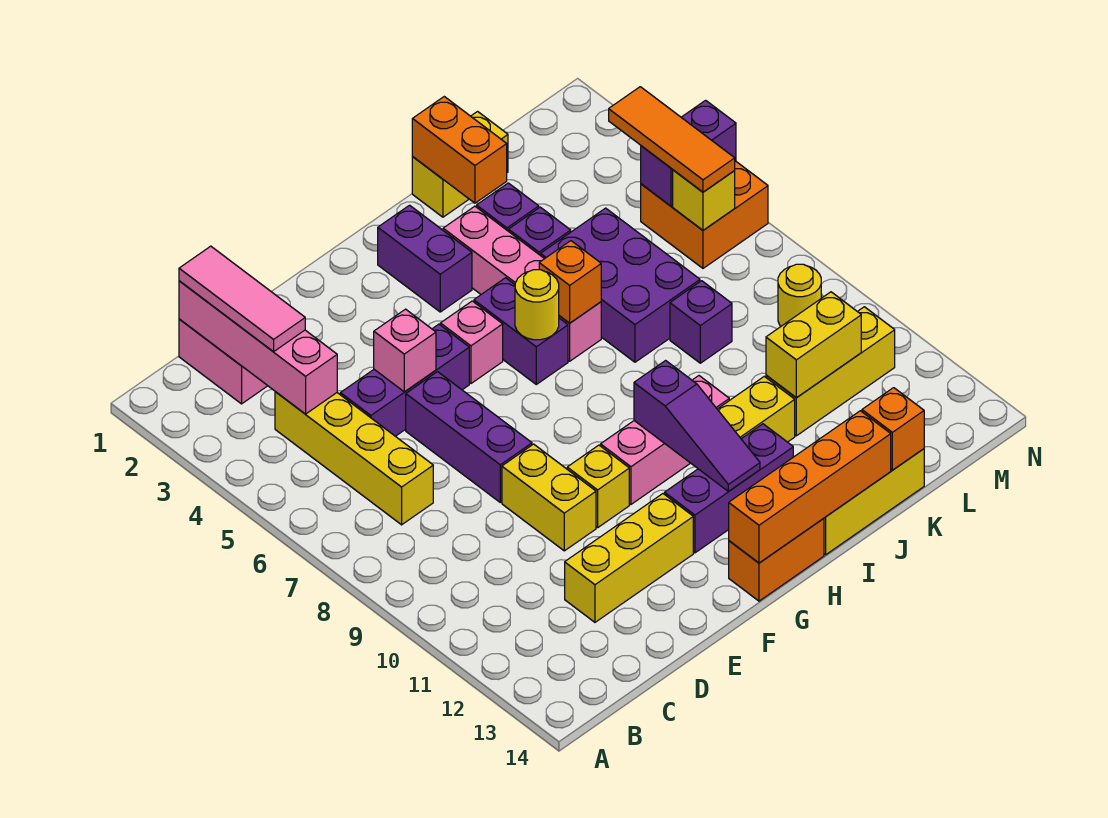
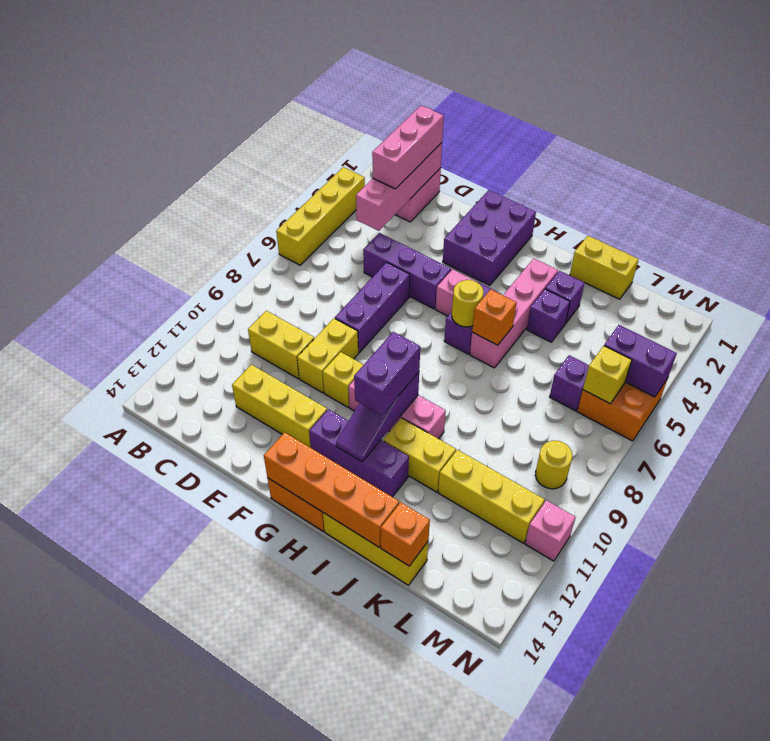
pink 1x3 tile [179,246,305,352] -> pink 1x3 brick [372,106,444,189]
yellow 1x4 brick [275,392,433,525] -> yellow 1x4 brick moved to [276,167,365,265]
pink 1x1 brick [374,309,436,392] -> pink 1x1 brick moved to [525,500,575,561]
purple 1x2 brick [378,205,472,312] -> purple 1x2 brick moved to [354,332,420,415]
orange 1x2 brick [412,97,507,203] -> none
purple 2x3 brick [541,208,700,362] -> purple 2x3 brick moved to [443,190,536,285]
purple 1x1 brick [670,281,732,363] -> purple 1x1 brick moved to [550,355,589,411]
yellow 1x2 brick [766,292,861,398] -> yellow 1x2 brick moved to [248,311,314,379]
orange 1x3 tile [609,87,735,192] -> none

